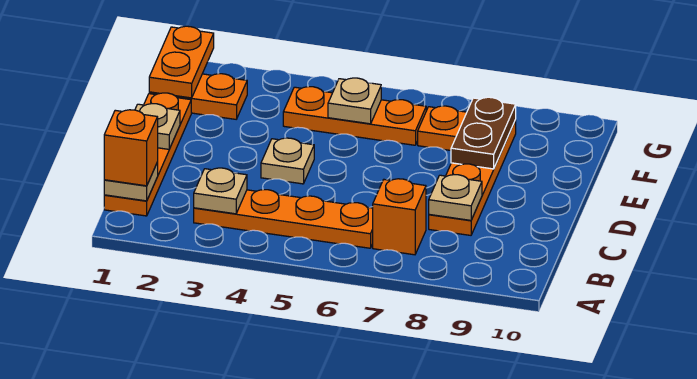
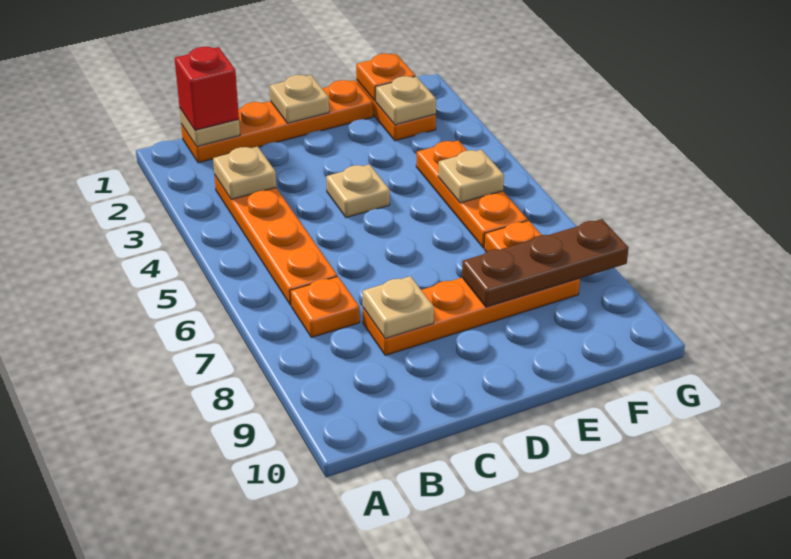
orange 1x1 brick [104,110,158,186] -> red 1x1 brick [175,47,239,130]
orange 1x1 brick [373,179,426,255] -> orange 1x1 plate [290,276,360,337]
brown 1x2 plate [451,97,516,169] -> brown 1x3 plate [462,219,629,307]
orange 1x2 plate [149,26,214,98] -> orange 1x1 plate [356,54,415,101]
none -> tan 1x1 plate [376,76,436,125]

